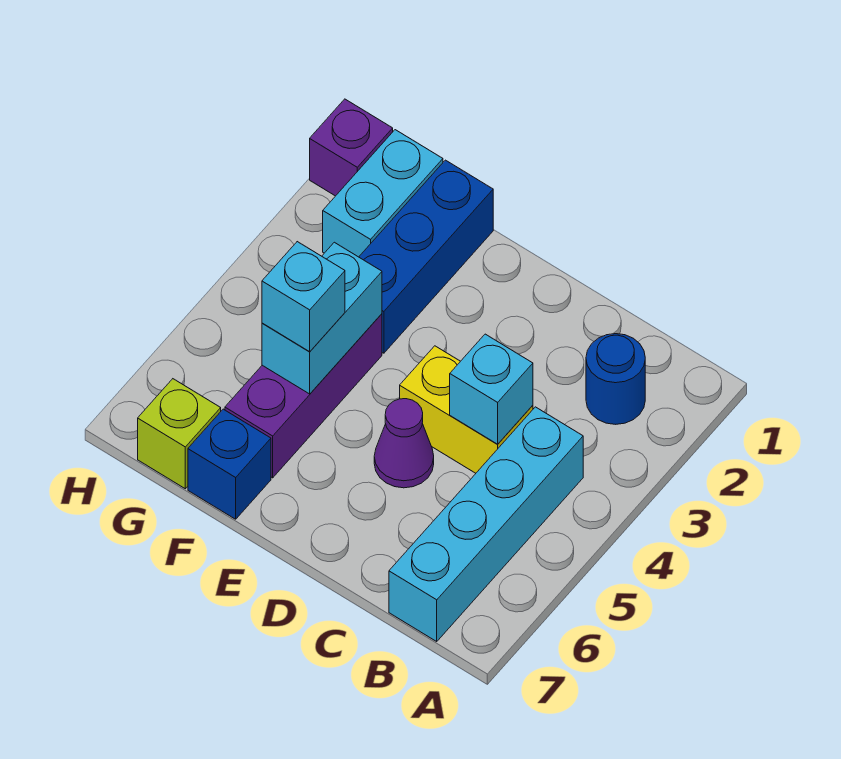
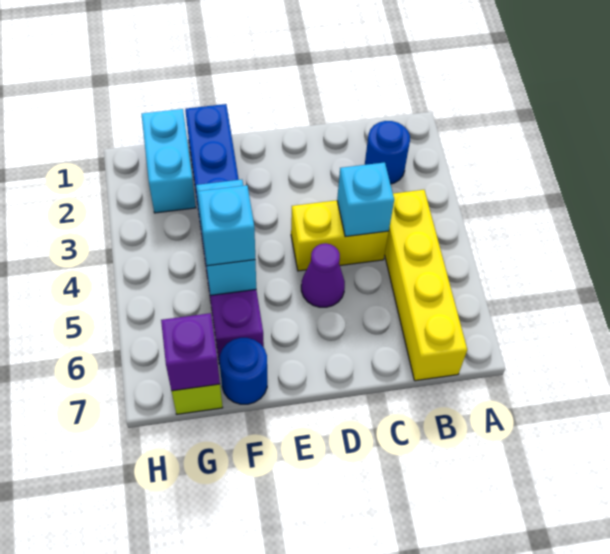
cyan 1x4 brick [389,407,583,641] -> yellow 1x4 brick [385,190,467,381]
blue 1x1 brick [188,409,271,519] -> blue 1x1 round brick [220,338,267,404]
purple 1x1 brick [310,99,393,196] -> purple 1x1 brick moved to [161,313,220,391]

